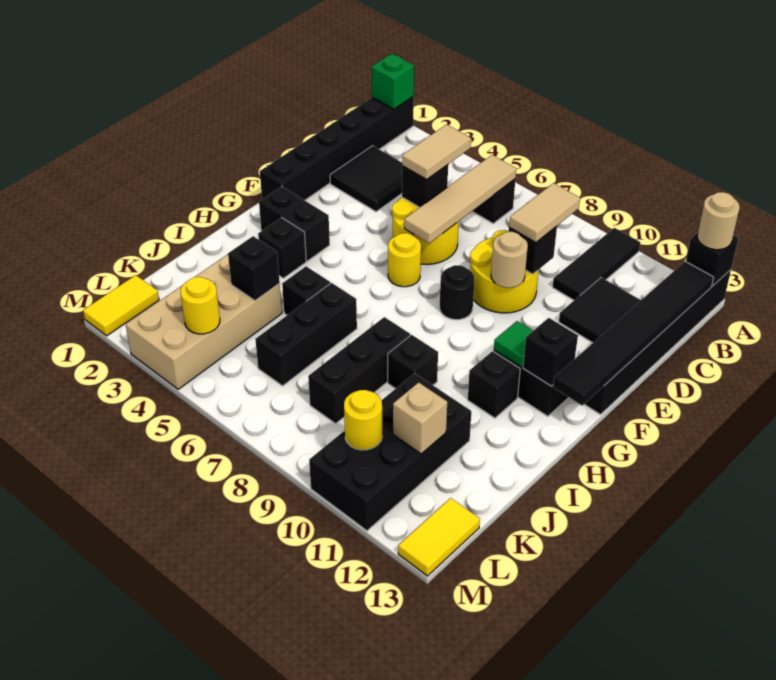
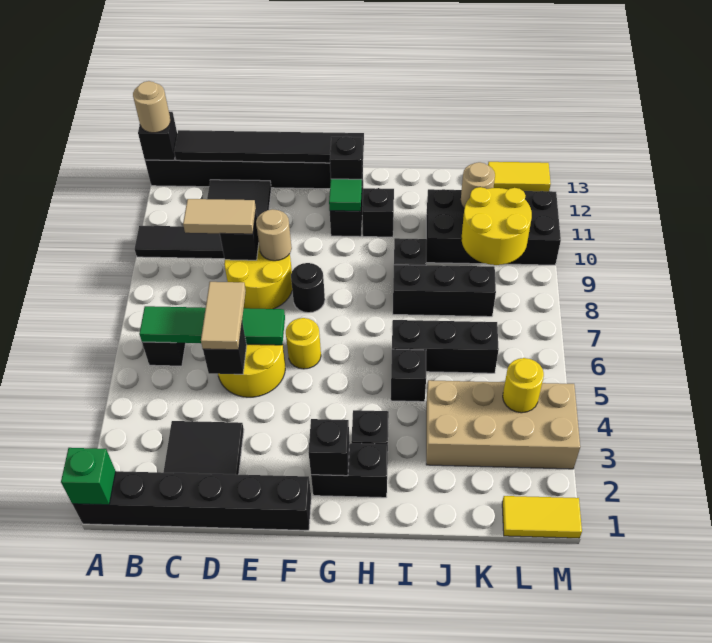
tan 1x4 tile [404,155,516,243] -> green 1x4 tile [139,306,285,345]
tan 1x2 tile [402,124,471,180] -> tan 1x2 tile turned to [201,282,246,350]
black 1x2 brick [259,186,330,261] -> black 1x2 brick turned to [311,443,388,498]
black 1x1 brick [228,236,280,301] -> black 1x1 brick moved to [309,419,350,476]
tan 1x1 brick [393,382,447,454] -> tan 1x1 round brick [461,162,495,208]
yellow 1x1 round brick [344,390,382,450] -> yellow 2x2 round brick [461,187,532,265]

